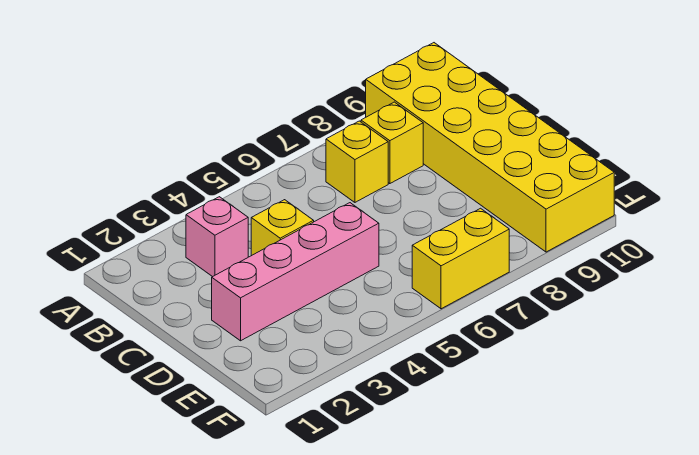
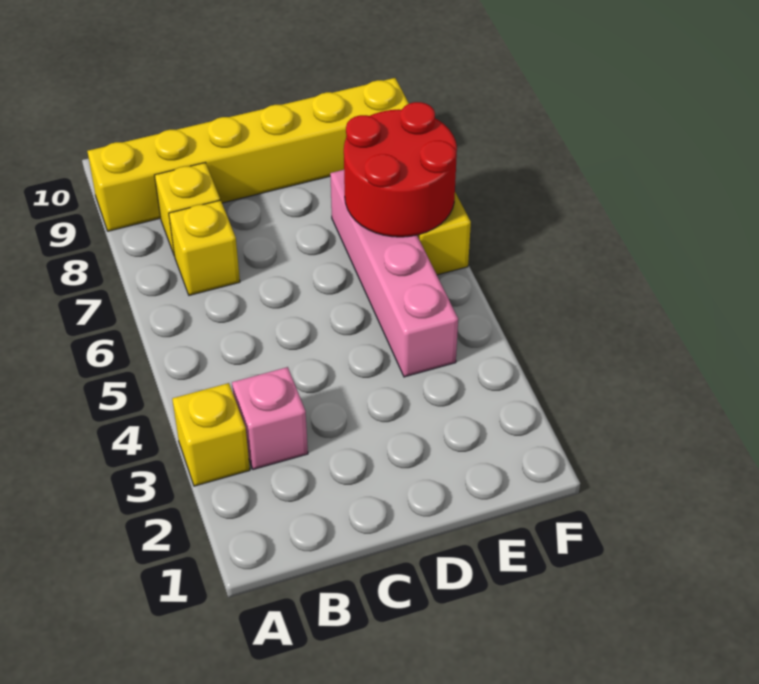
yellow 2x6 brick [366,43,614,252] -> yellow 1x6 brick [87,78,409,231]
yellow 1x1 brick [251,200,314,256] -> yellow 1x1 brick moved to [172,383,250,486]
pink 1x4 brick [212,203,379,341] -> pink 1x4 brick moved to [330,170,458,377]
none -> red 2x2 round brick [344,102,457,237]

